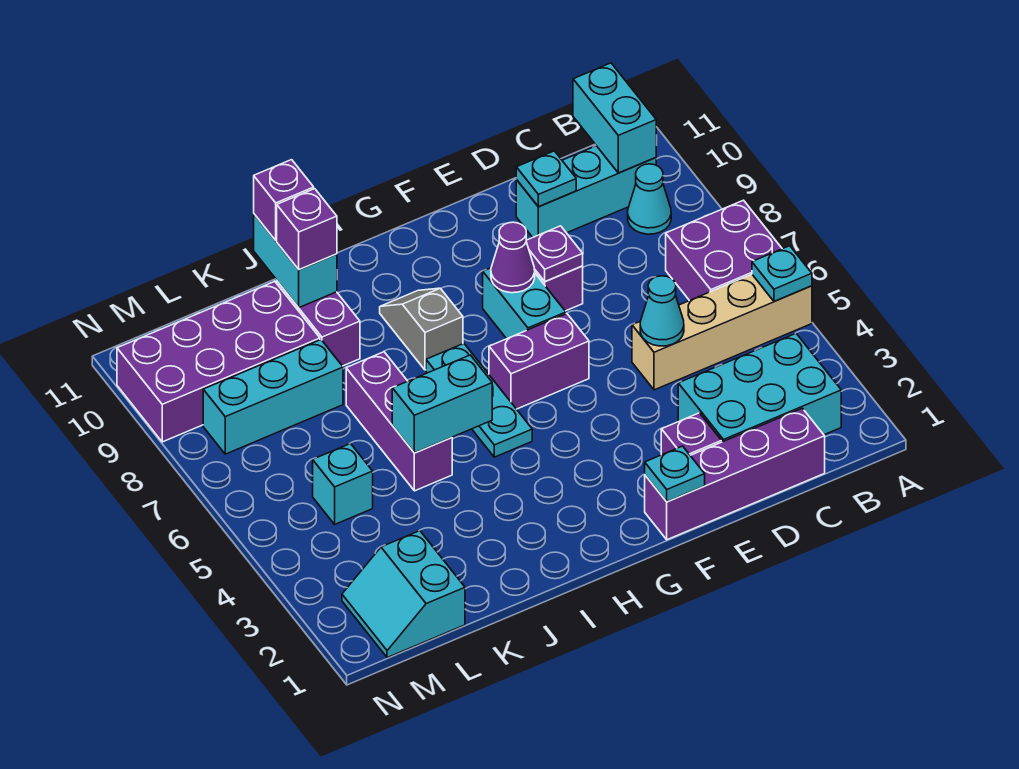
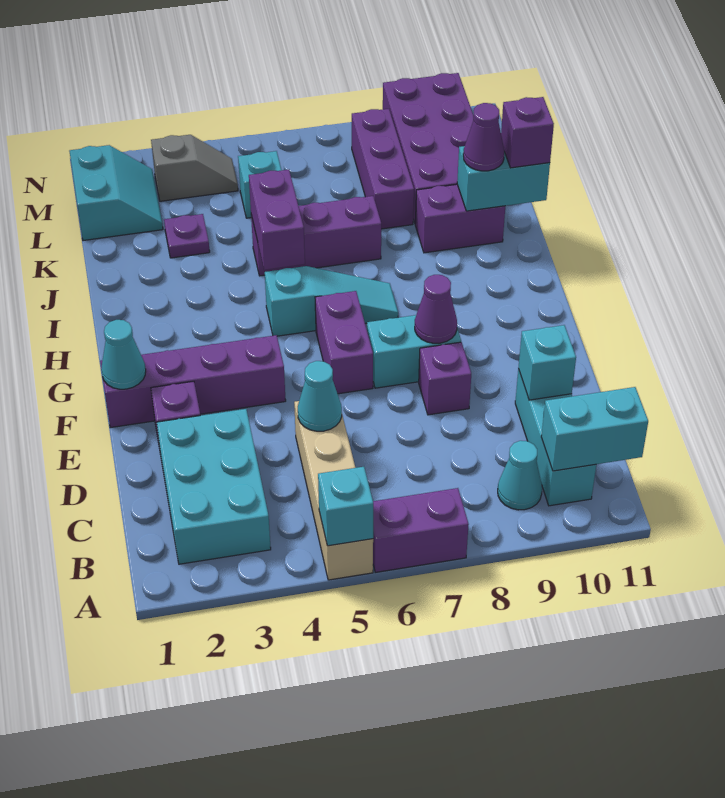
cyan 1x1 plate [752,246,812,301] -> cyan 1x1 brick [318,467,373,546]
purple 2x2 brick [666,200,782,301] -> purple 1x2 brick [373,488,469,572]
purple 1x4 brick [645,408,825,540] -> purple 1x4 brick turned to [100,335,286,428]
cyan 1x1 plate [516,151,576,207] -> cyan 1x1 brick [518,325,576,400]
purple 1x1 plate [526,226,583,282] -> purple 1x1 plate moved to [164,214,210,258]
cyan 1x1 plate [645,446,705,502] -> cyan 1x1 cone [101,320,146,389]
cyan 1x3 plate [426,344,532,457] -> cyan 1x3 slope [265,266,398,336]
grey 1x2 slope [380,288,463,370] -> grey 1x2 slope moved to [151,135,238,201]
cyan 1x2 brick [392,355,492,453] -> purple 1x2 brick [249,170,305,270]
purple 1x1 brick [277,189,337,269] -> purple 1x1 cone [463,103,504,171]
cyan 1x3 brick [203,340,343,454] -> purple 1x3 brick [352,109,414,229]
cyan 2x2 slope [342,531,465,658] -> cyan 2x2 slope turned to [69,145,163,241]

